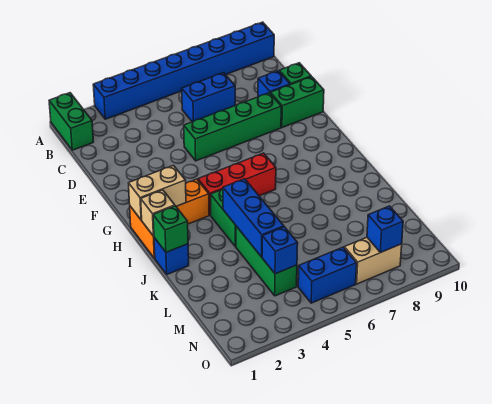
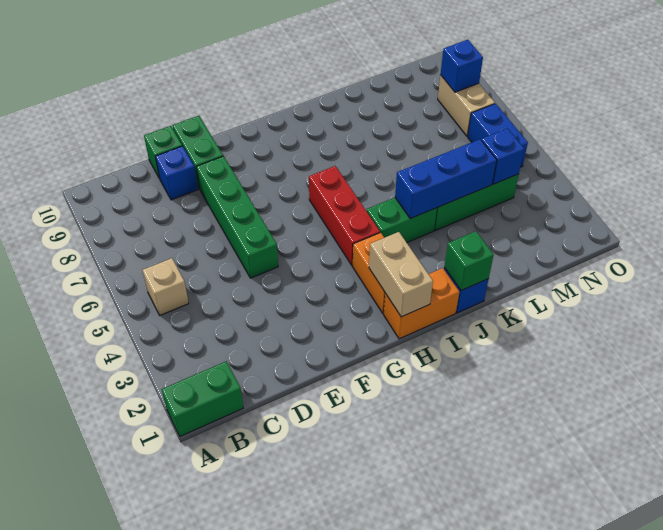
blue 1x8 brick [93,22,274,119] -> none
blue 1x2 brick [182,73,235,122] -> none
tan 1x1 brick [141,190,175,236] -> tan 1x1 brick moved to [142,258,189,315]

